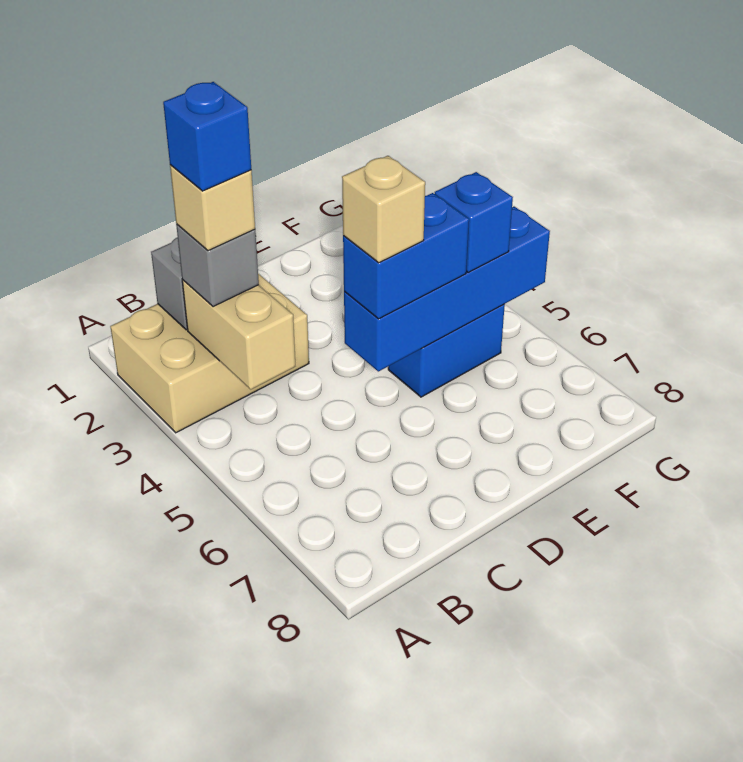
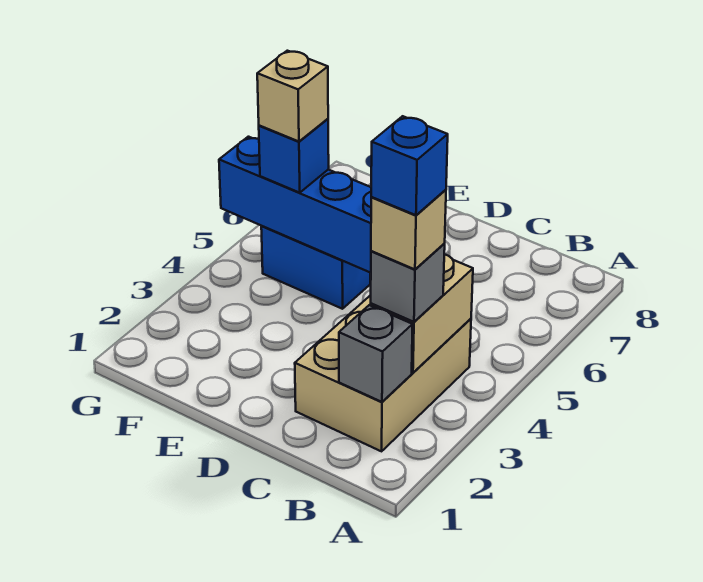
tan 2x3 brick [110,274,309,433] -> tan 2x3 brick turned to [295,295,471,451]
blue 1x2 brick [343,193,469,319] -> none
tan 1x1 brick [342,156,425,263] -> tan 1x1 brick moved to [257,51,328,142]

